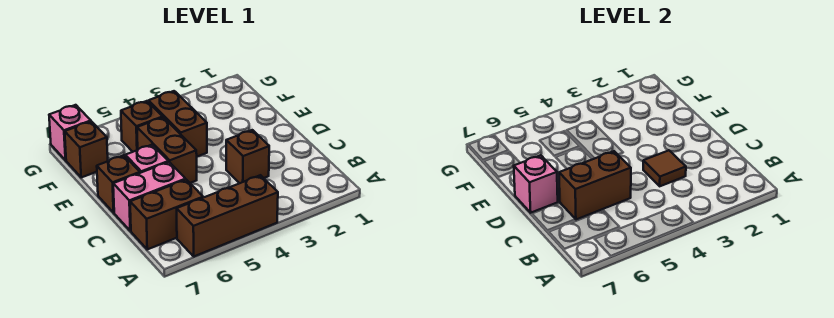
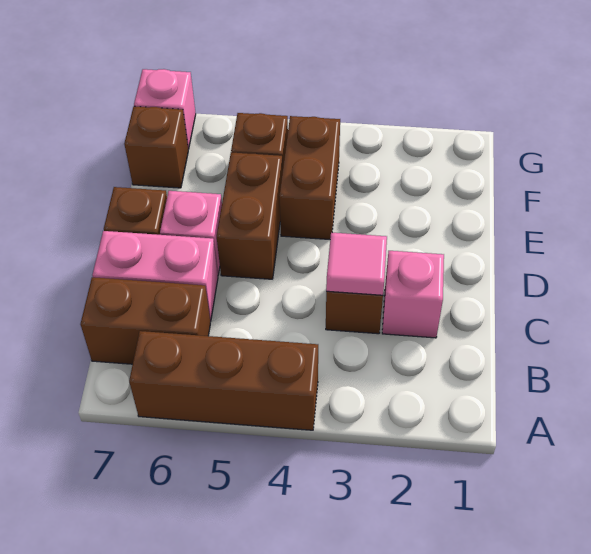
brown 1x1 tile [643,150,686,186] -> pink 1x1 tile [326,232,387,295]
brown 1x2 brick [559,151,631,220] -> none
pink 1x1 brick [514,155,558,213] -> pink 1x1 brick moved to [382,251,444,338]

